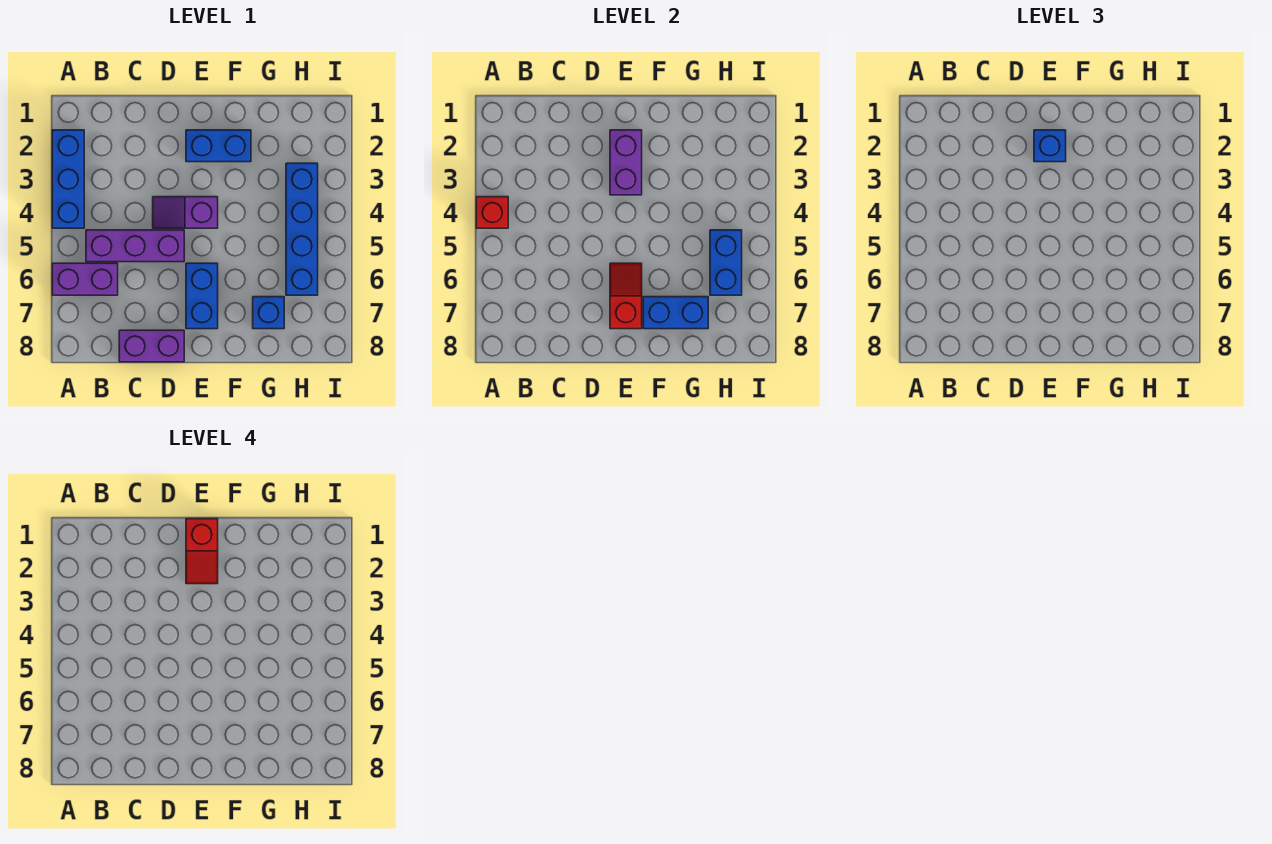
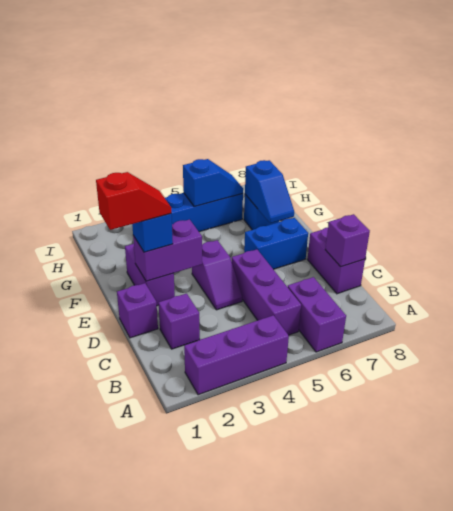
blue 1x3 brick [52,130,84,228] -> purple 1x3 brick [184,315,289,395]
red 1x1 brick [476,197,508,228] -> none
none -> purple 1x1 brick [159,294,200,349]
none -> purple 1x1 brick [325,214,370,267]
none -> purple 1x1 brick [117,283,158,338]
blue 1x2 brick [186,130,251,162] -> purple 1x2 brick [125,244,175,306]
red 1x2 slope [610,263,642,329] -> none
blue 1x2 brick [643,297,708,329] -> blue 1x2 slope [245,160,294,223]
blue 1x2 brick [710,230,742,295] -> blue 1x2 slope [183,159,243,207]

